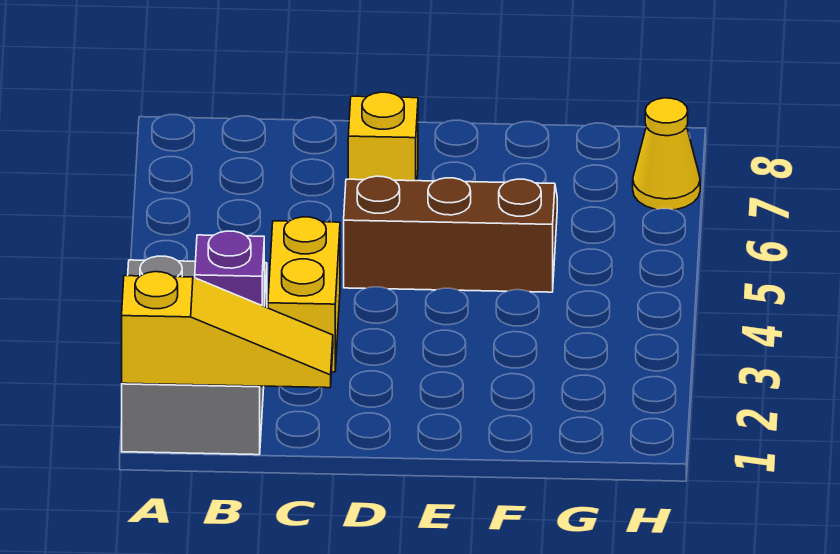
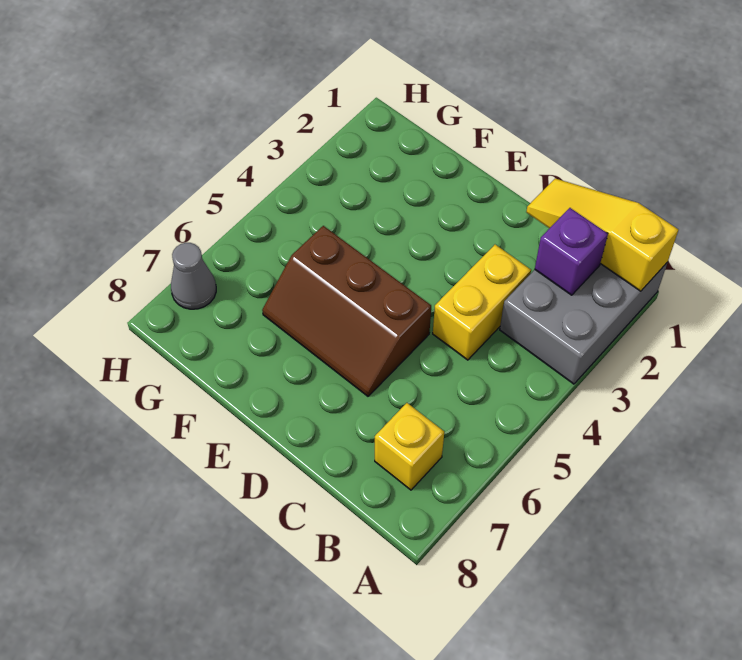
yellow 1x1 brick [348,92,418,181] -> yellow 1x1 brick moved to [375,403,444,490]
yellow 1x1 cone [633,98,700,210] -> grey 1x1 cone [171,243,216,309]

